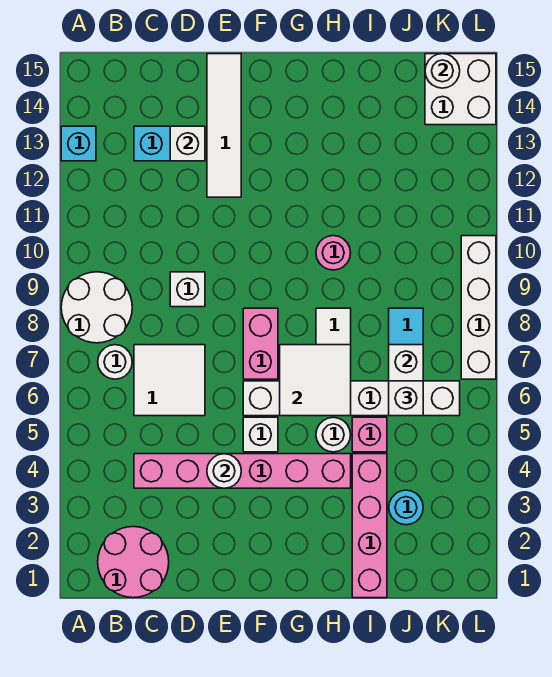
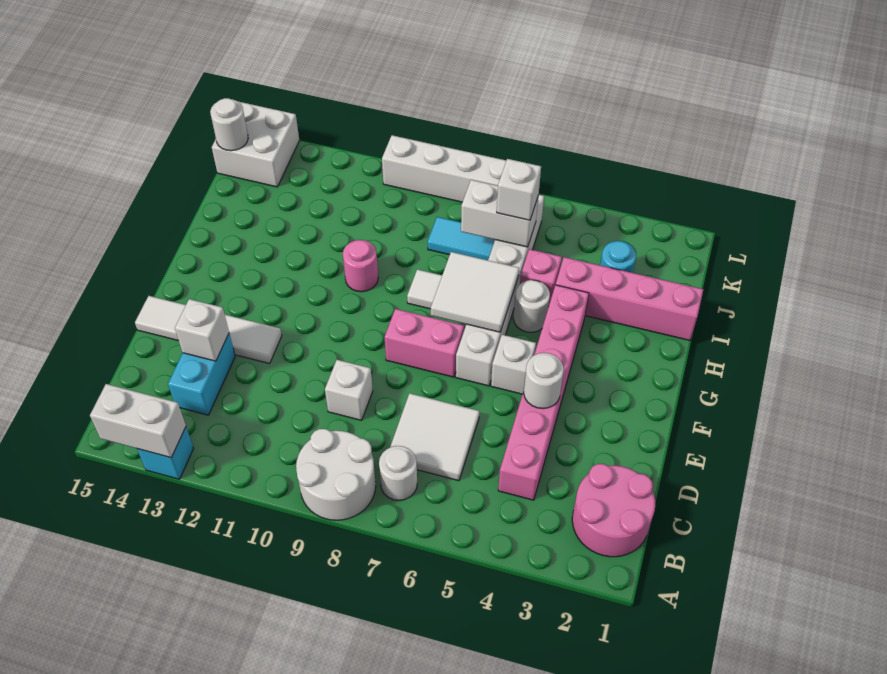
none -> white 1x2 brick [90,384,186,458]

